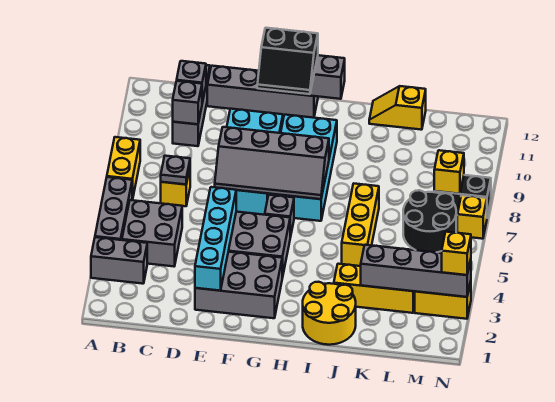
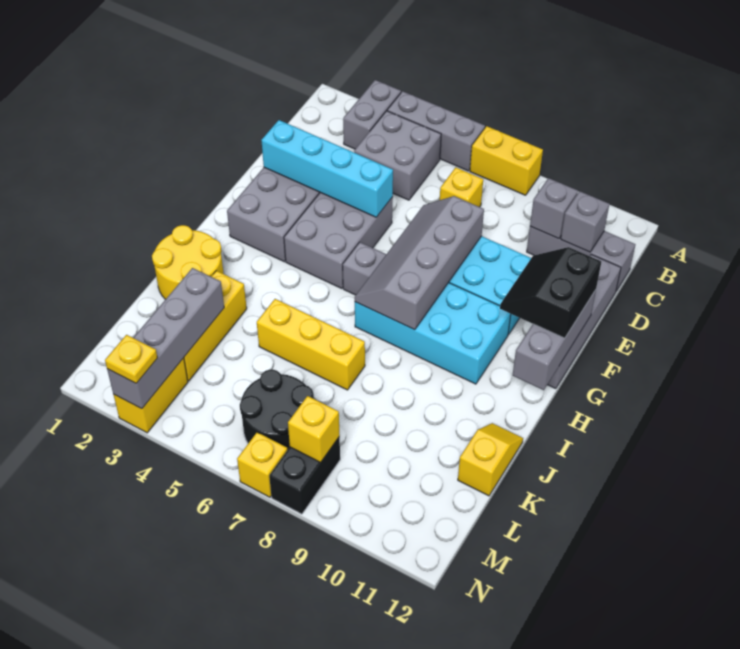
grey 1x1 plate [161,156,190,184] -> none
yellow 1x1 brick [442,232,471,275] -> yellow 1x1 plate [105,335,157,383]

